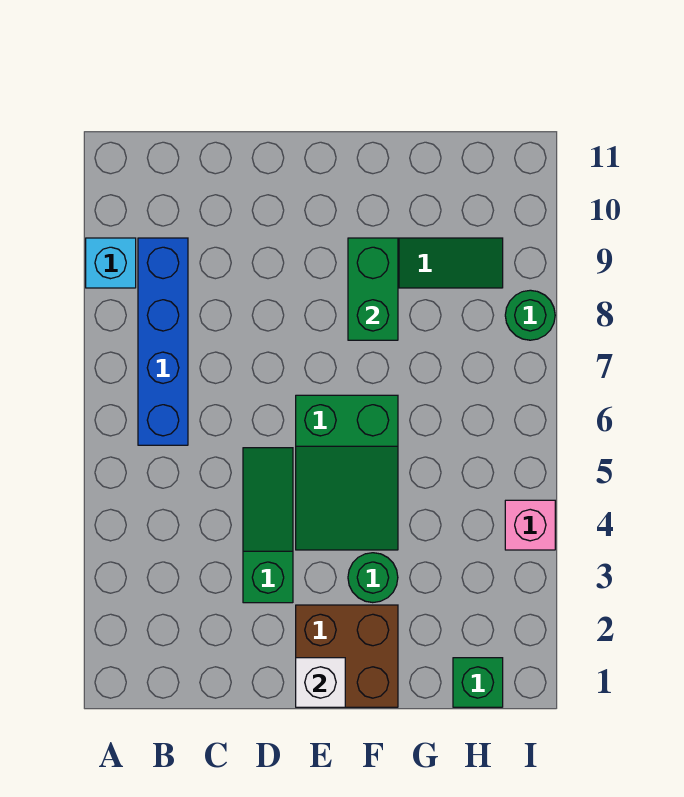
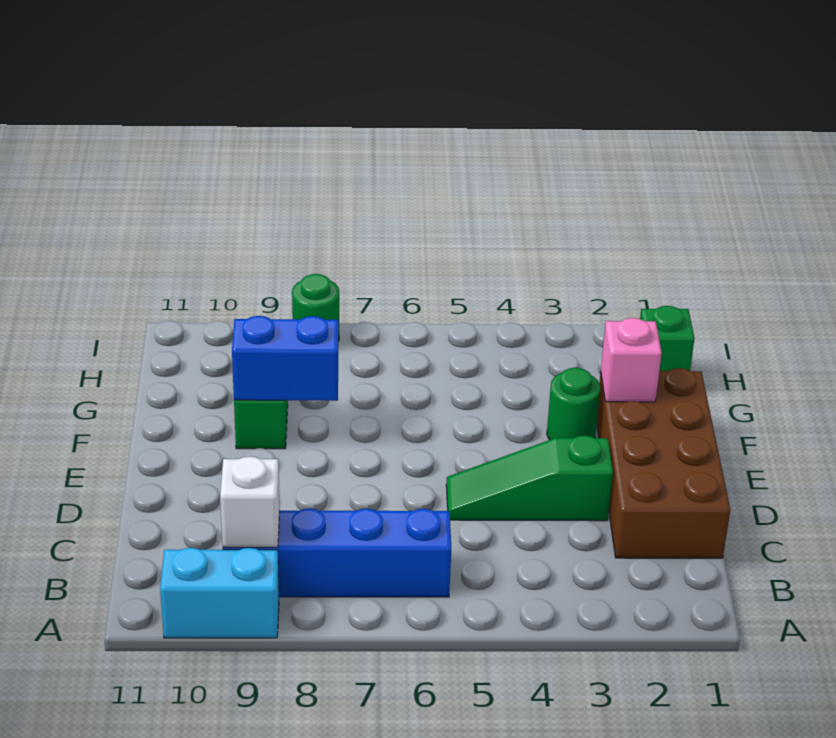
cyan 1x1 brick [86,238,136,288] -> cyan 1x2 brick [160,548,279,638]
brown 2x2 brick [296,605,398,707] -> brown 2x4 brick [597,368,730,558]
white 1x1 brick [296,658,345,707] -> white 1x1 brick moved to [220,457,280,547]
green 2x3 slope [296,395,398,550] -> none
green 1x2 brick [348,238,398,340] -> blue 1x2 brick [232,316,338,401]
pink 1x1 brick [505,500,555,550] -> pink 1x1 brick moved to [601,318,662,402]

